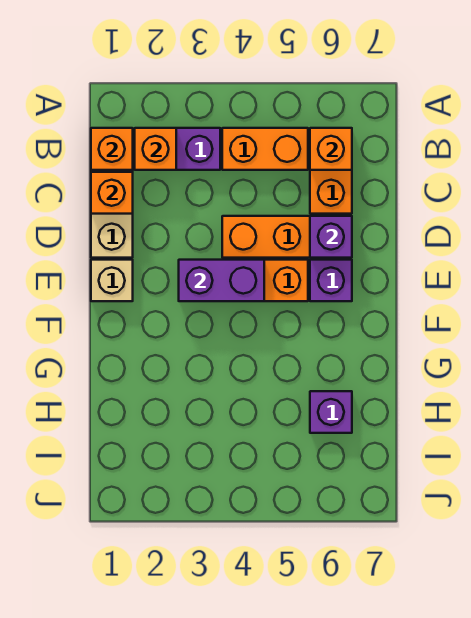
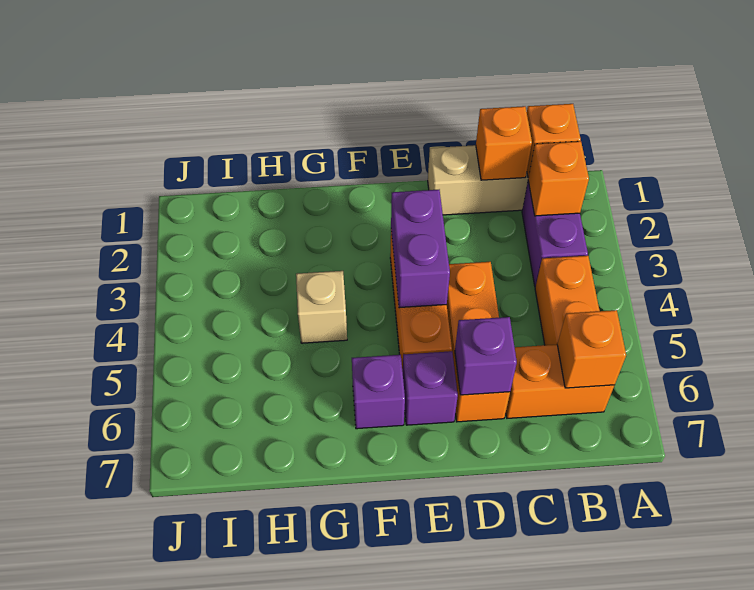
tan 1x1 brick [91,260,133,301] -> tan 1x1 brick moved to [296,271,347,343]
purple 1x1 brick [310,391,352,433] -> purple 1x1 brick moved to [352,355,405,429]

